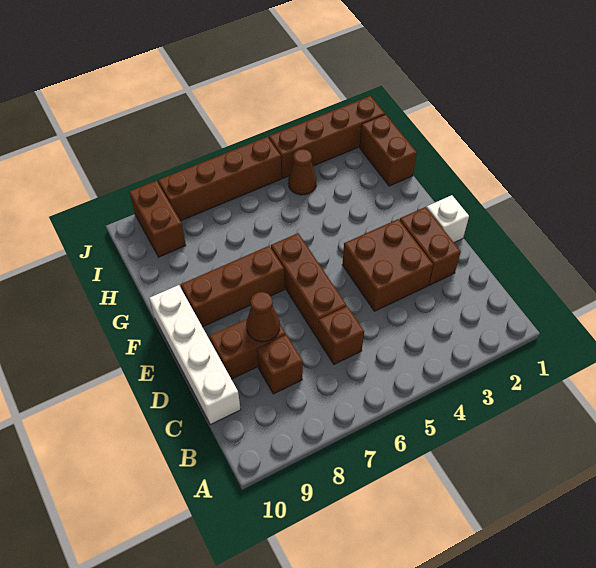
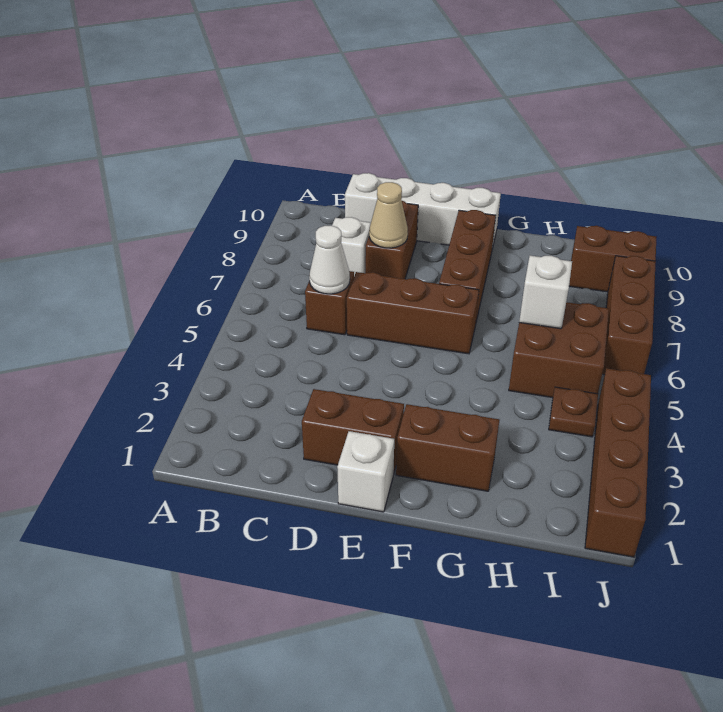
none -> white 1x1 cone [309,226,350,294]
brown 1x1 brick [257,335,303,394] -> white 1x1 brick [332,217,371,276]
brown 2x2 brick [342,219,433,311] -> brown 2x2 brick moved to [509,302,609,398]
brown 1x1 cone [246,292,280,342] -> tan 1x1 cone [369,182,408,248]
brown 1x2 brick [360,114,417,186] -> brown 1x2 brick moved to [396,404,499,491]
none -> white 1x1 brick [519,256,572,329]
brown 1x1 cone [288,149,317,195] -> brown 1x1 plate [549,387,598,437]
brown 1x4 brick [158,137,281,221] -> brown 1x3 brick [602,256,656,375]

